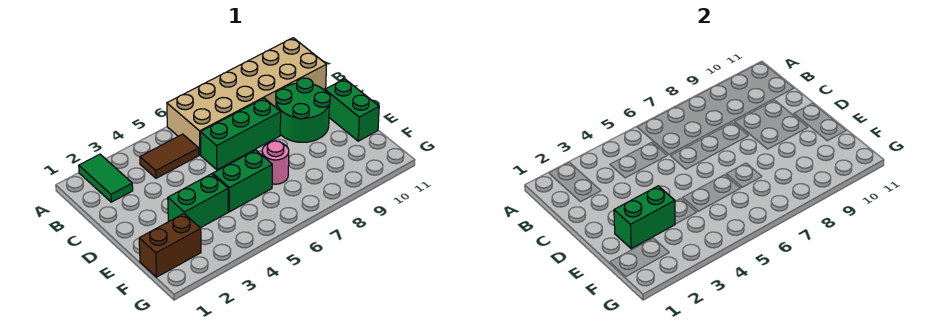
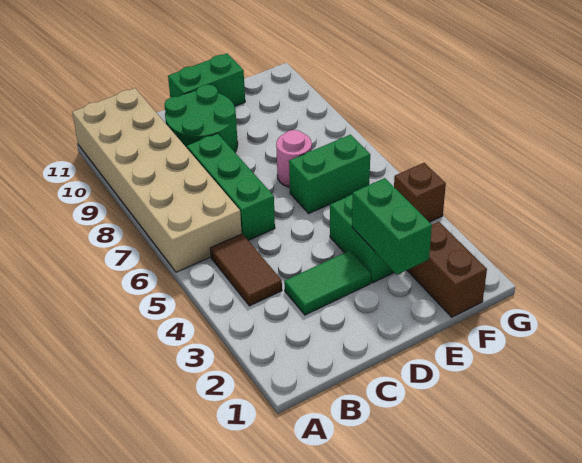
green 1x2 tile [79,154,133,202] -> green 1x2 tile moved to [284,251,371,315]
green 1x2 brick [213,150,272,212] -> green 1x2 brick turned to [289,135,370,213]
none -> brown 1x1 brick [394,163,446,222]

